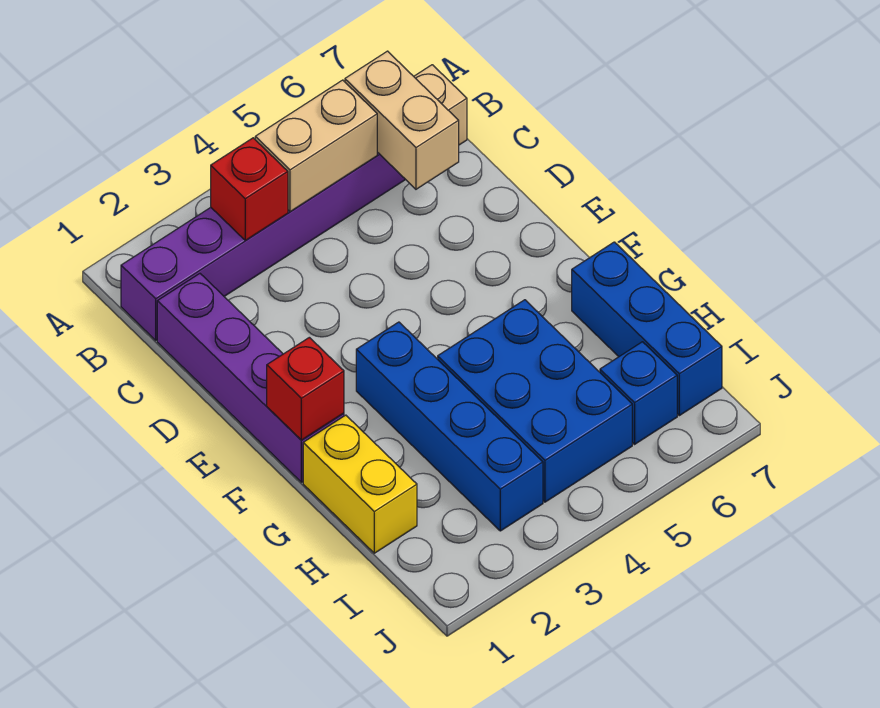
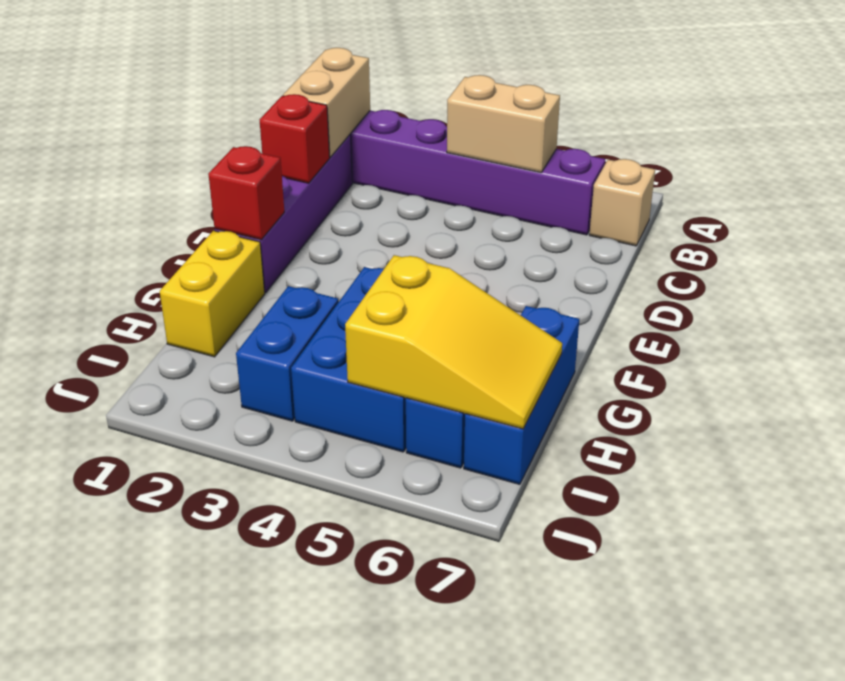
red 1x1 brick [211,138,288,241] -> red 1x1 brick moved to [260,94,330,183]
tan 1x2 brick [345,51,459,189] -> tan 1x2 brick moved to [283,48,370,157]
blue 1x4 brick [356,322,543,531] -> blue 1x2 brick [236,286,338,421]
none -> yellow 2x3 slope [345,255,562,429]

